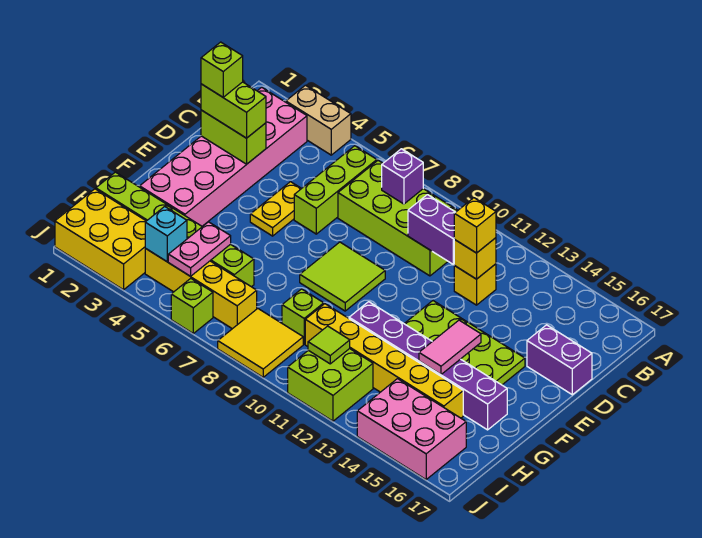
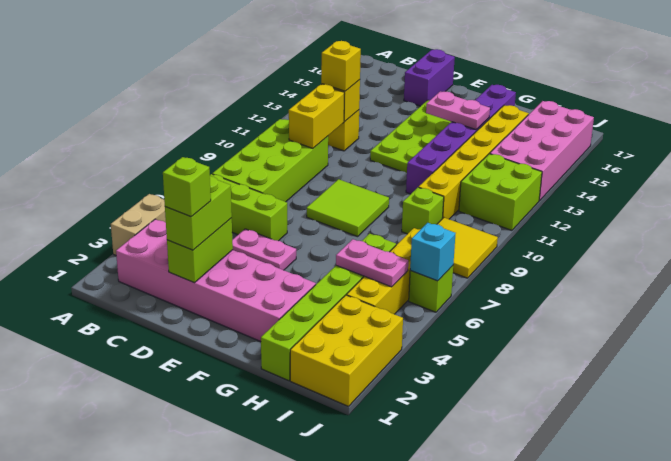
purple 1x1 brick [382,149,423,204] -> none
purple 1x2 brick [408,195,455,264] -> yellow 1x2 brick [289,84,344,148]
yellow 1x2 plate [250,182,302,236] -> pink 1x2 plate [232,229,296,270]
pink 1x2 tile [419,320,481,374] -> pink 1x2 plate [426,91,490,130]
cyan 1x1 brick [145,207,187,262] -> cyan 1x1 brick moved to [410,223,456,281]
lime 1x1 tile [308,326,350,364] -> none
pink 2x3 brick [357,379,466,479] -> pink 2x4 brick [490,101,594,201]

